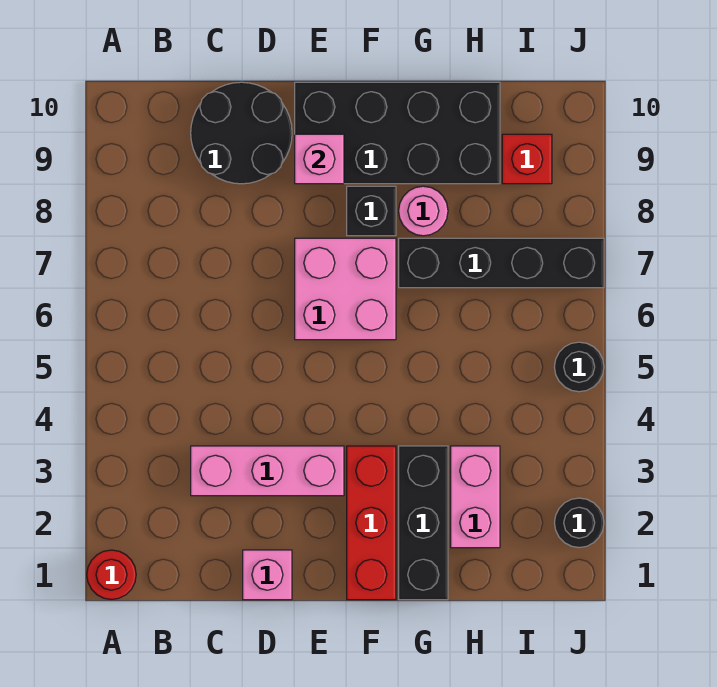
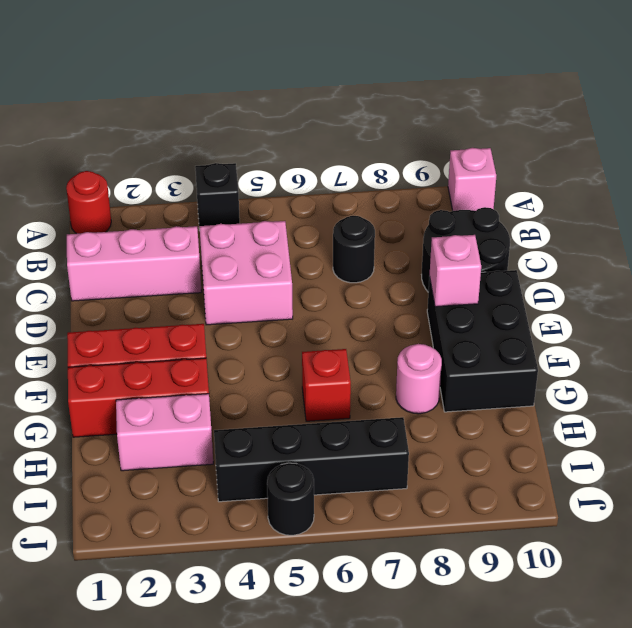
pink 1x3 brick [191,446,344,496] -> pink 1x3 brick turned to [67,226,202,301]
pink 1x1 brick [243,550,292,600] -> pink 1x1 brick moved to [448,148,496,211]
pink 2x2 brick [295,238,396,340] -> pink 2x2 brick moved to [199,221,293,325]
black 2x4 brick [295,82,500,184] -> black 2x3 brick [427,270,538,412]
black 1x1 brick [347,186,396,236] -> black 1x1 brick moved to [195,163,240,230]
black 1x3 brick [399,446,448,600] -> red 1x3 brick [68,358,209,437]
black 1x4 brick [399,238,604,288] -> black 1x4 brick turned to [214,417,409,502]
red 1x1 brick [502,134,552,184] -> red 1x1 brick moved to [302,349,351,421]
black 1x1 round brick [555,498,604,548] -> black 1x1 round brick moved to [333,216,375,283]

